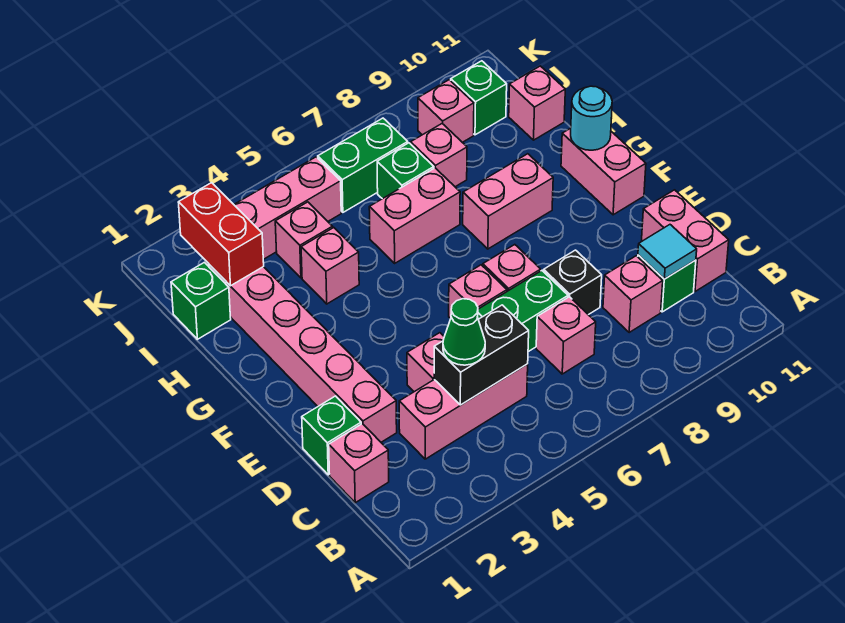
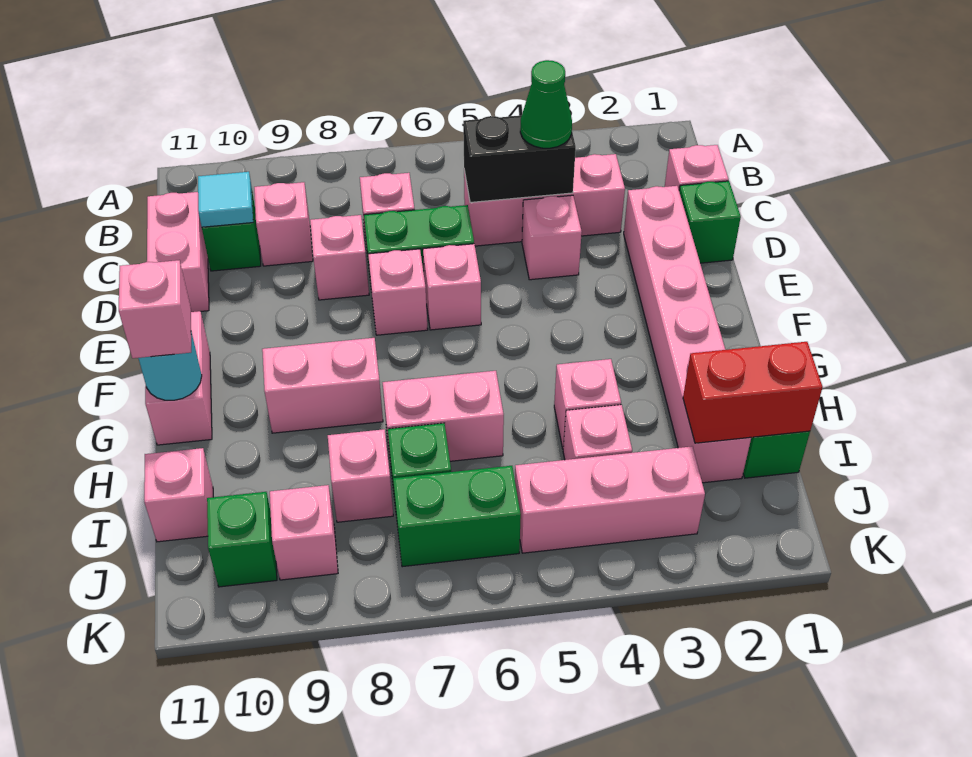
black 1x1 brick [544,250,602,315] -> pink 1x1 brick [310,215,369,300]
none -> pink 1x1 brick [119,260,191,358]
red 1x2 brick [178,183,264,286] -> red 1x2 brick turned to [683,342,823,443]

